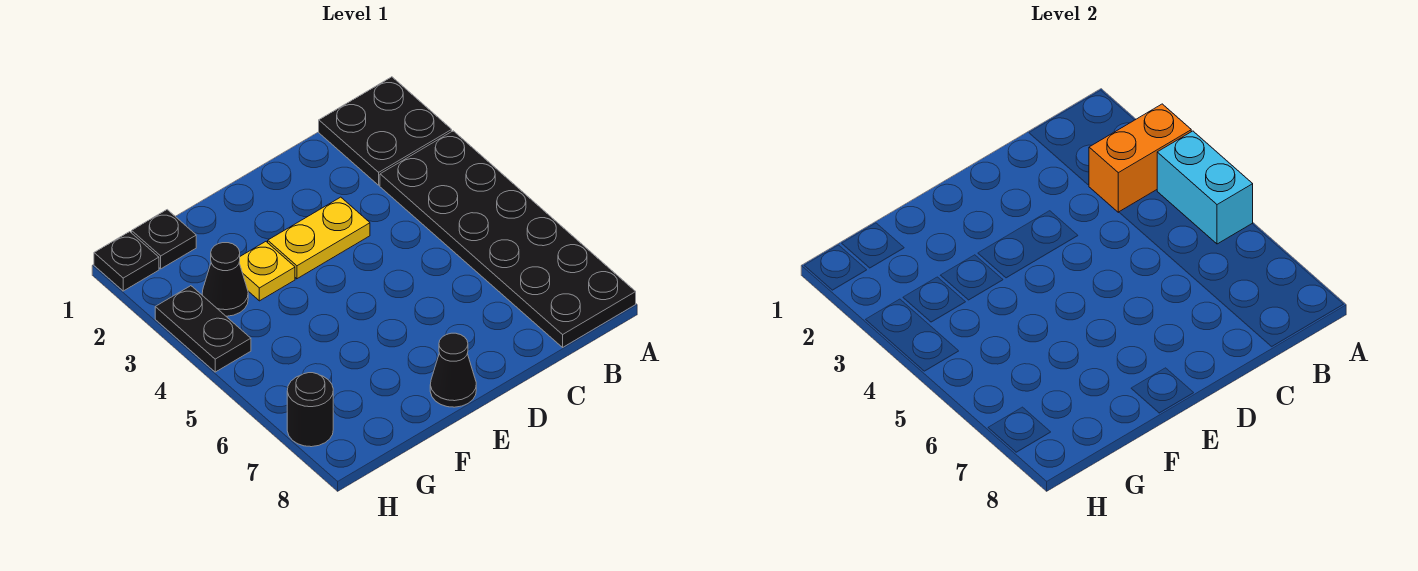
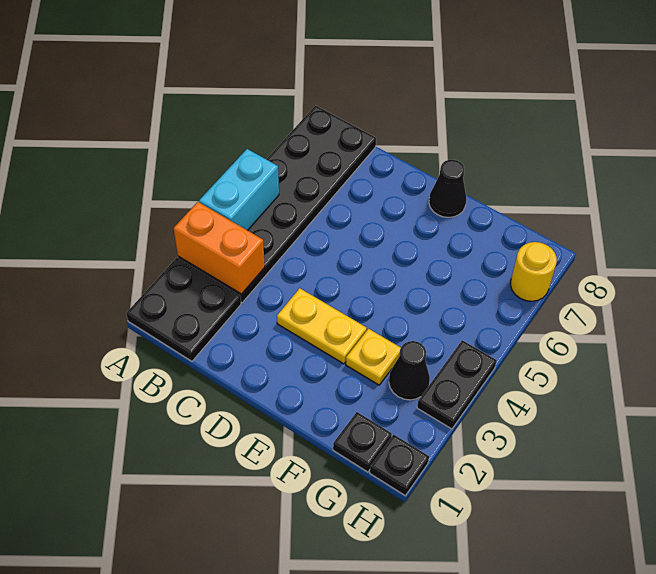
black 1x1 round brick [287,373,333,447] -> yellow 1x1 round brick [511,242,557,301]

